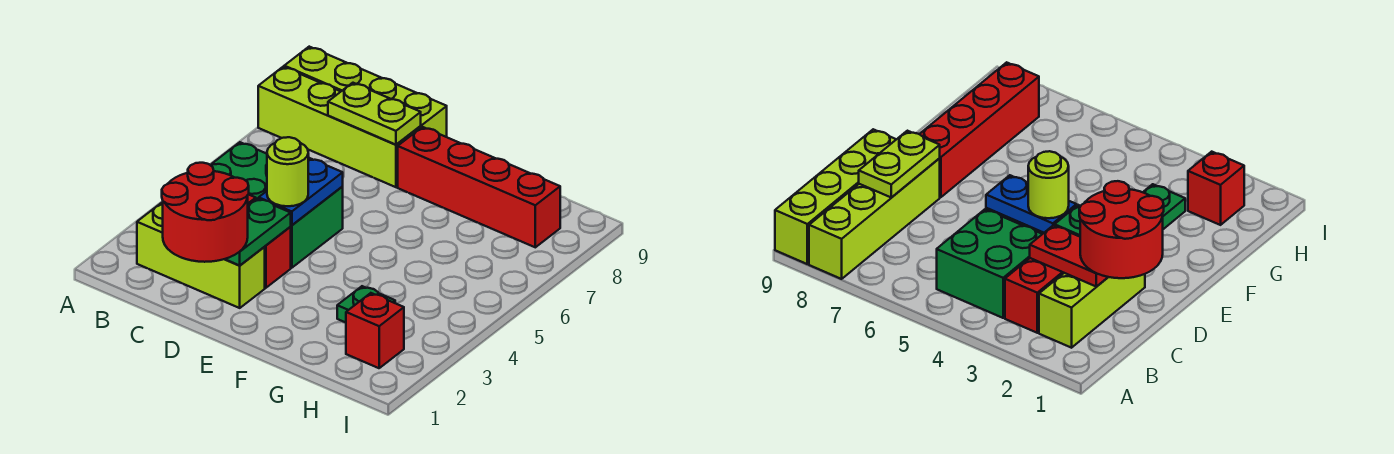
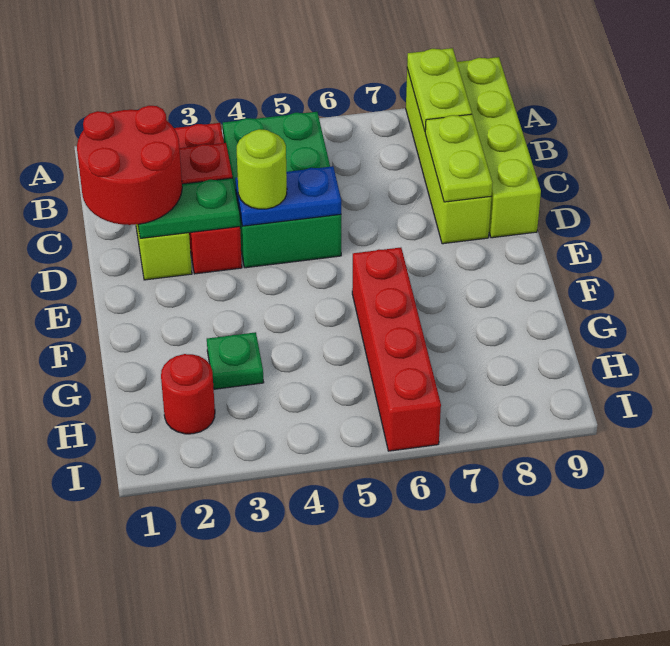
none -> lime 1x2 plate [407,48,472,131]
red 1x4 brick [398,127,560,247] -> red 1x4 brick moved to [352,248,441,451]
red 1x1 brick [346,293,404,368] -> red 1x1 round brick [161,354,215,434]

